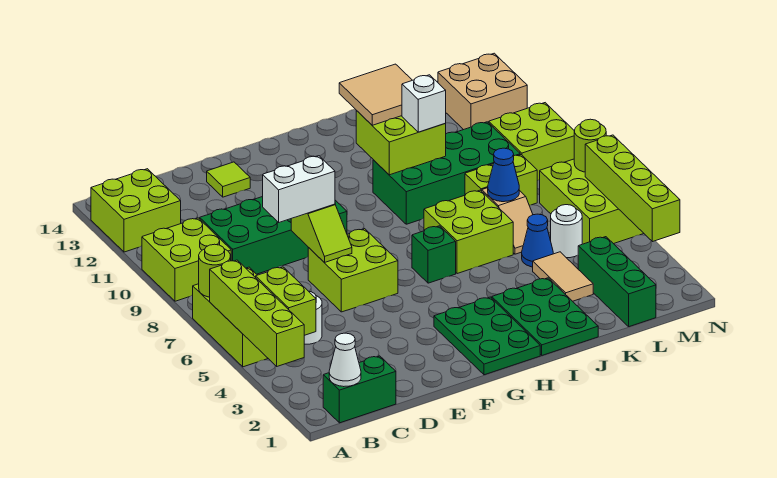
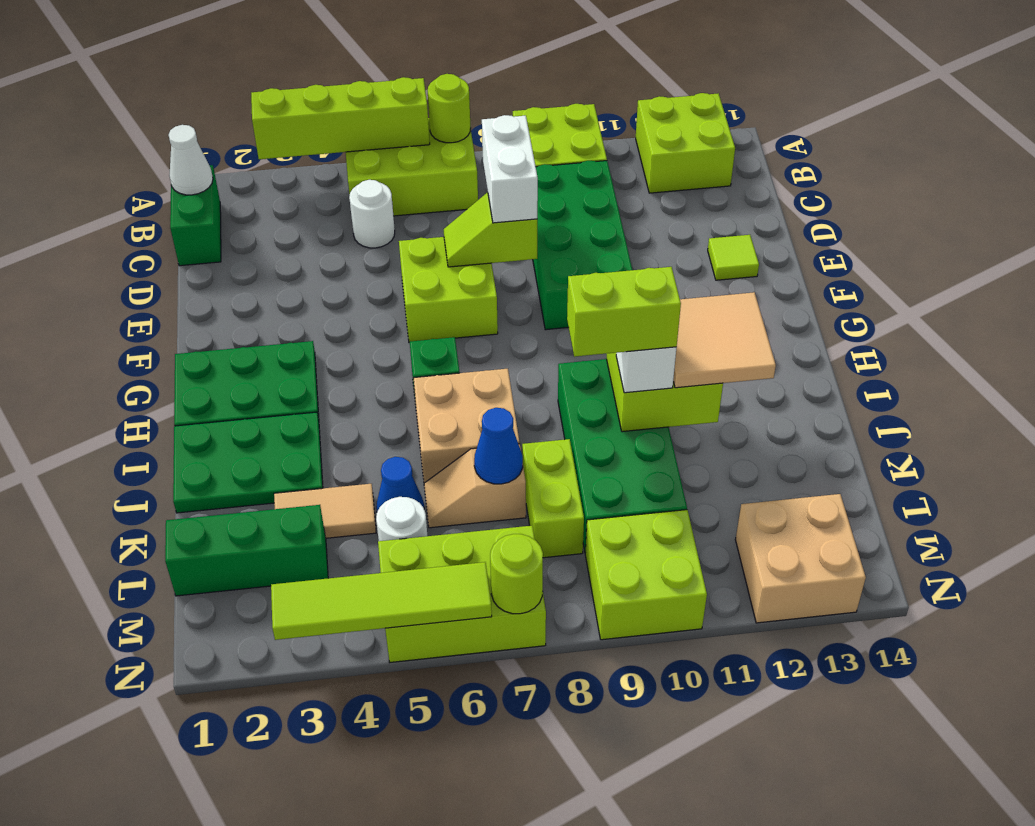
lime 1x2 brick [256,267,316,335] -> lime 1x2 brick moved to [567,267,681,357]
lime 2x2 brick [424,190,513,274] -> tan 2x2 brick [414,369,520,483]
lime 1x4 brick [585,135,680,242] -> lime 1x4 tile [271,562,492,640]

